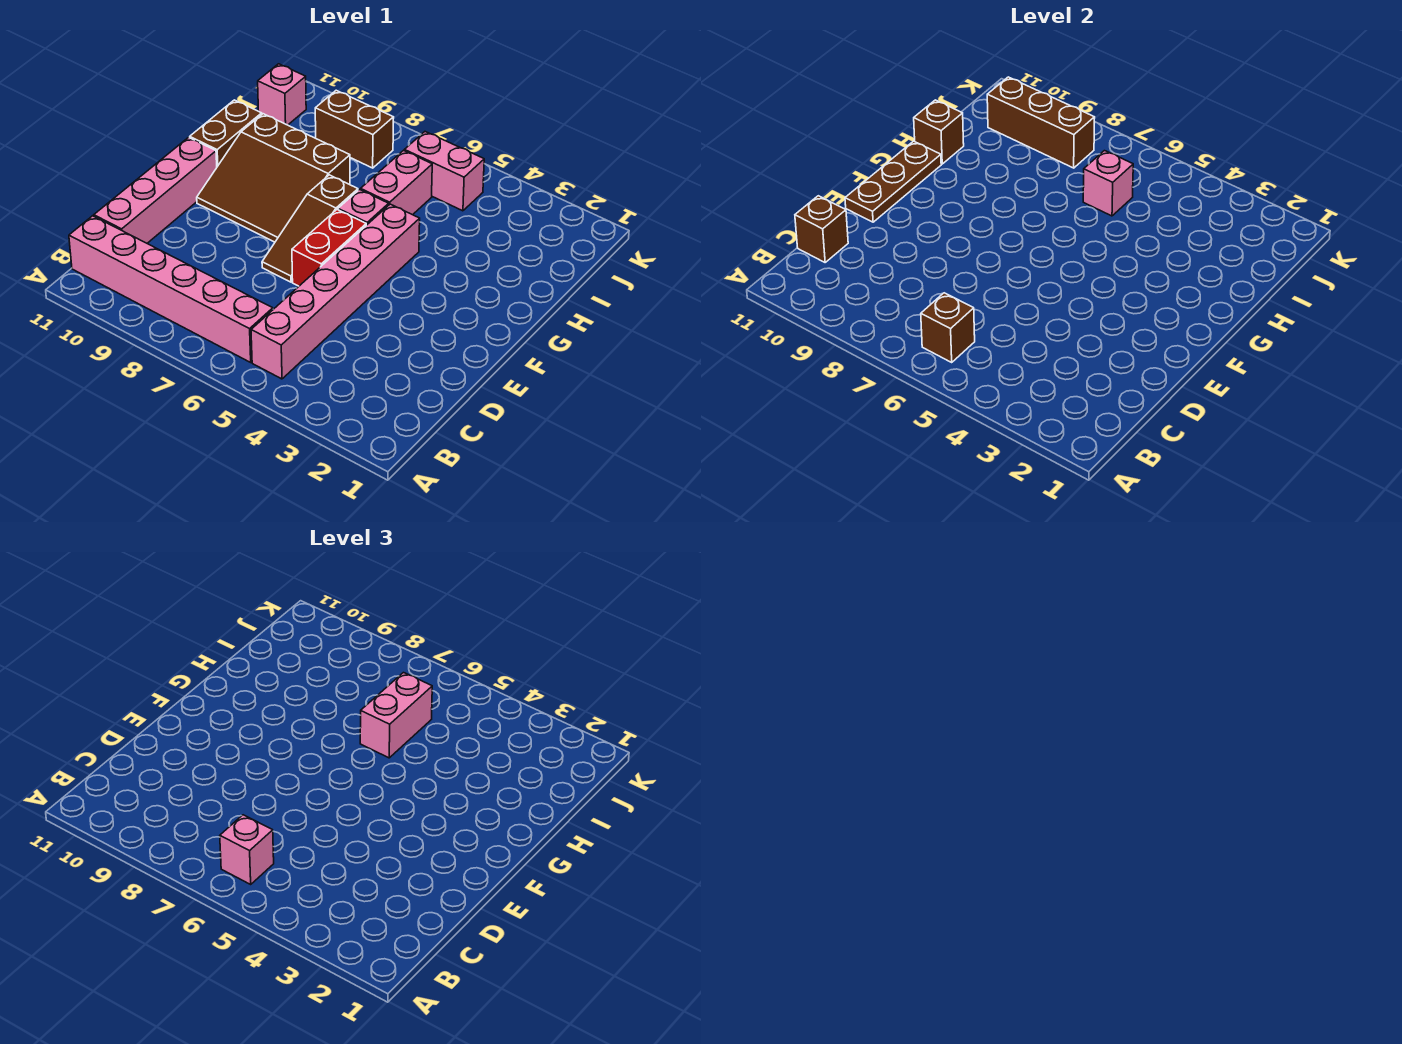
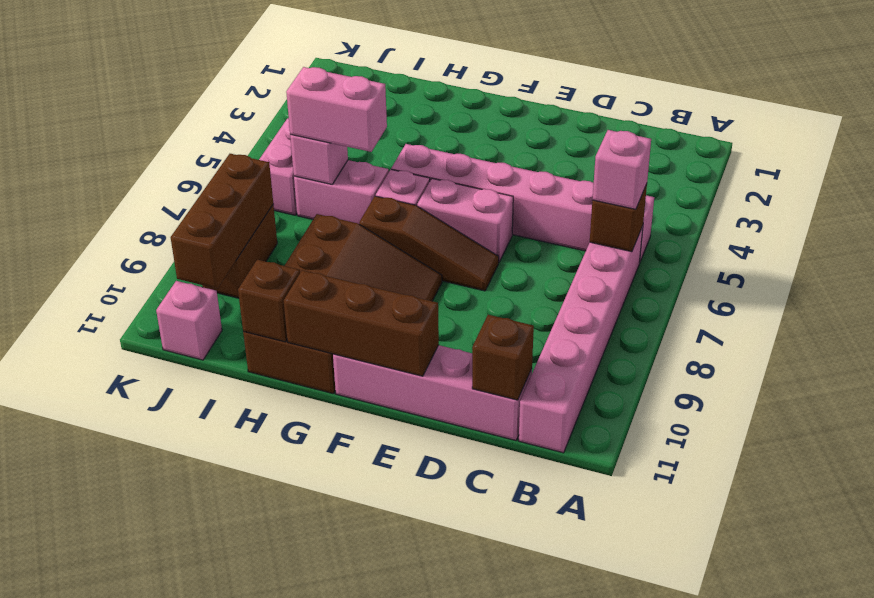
red 1x2 brick [292,210,366,286] -> pink 1x2 brick [417,179,513,262]
brown 1x3 plate [845,141,941,222] -> brown 1x3 brick [284,270,439,376]

